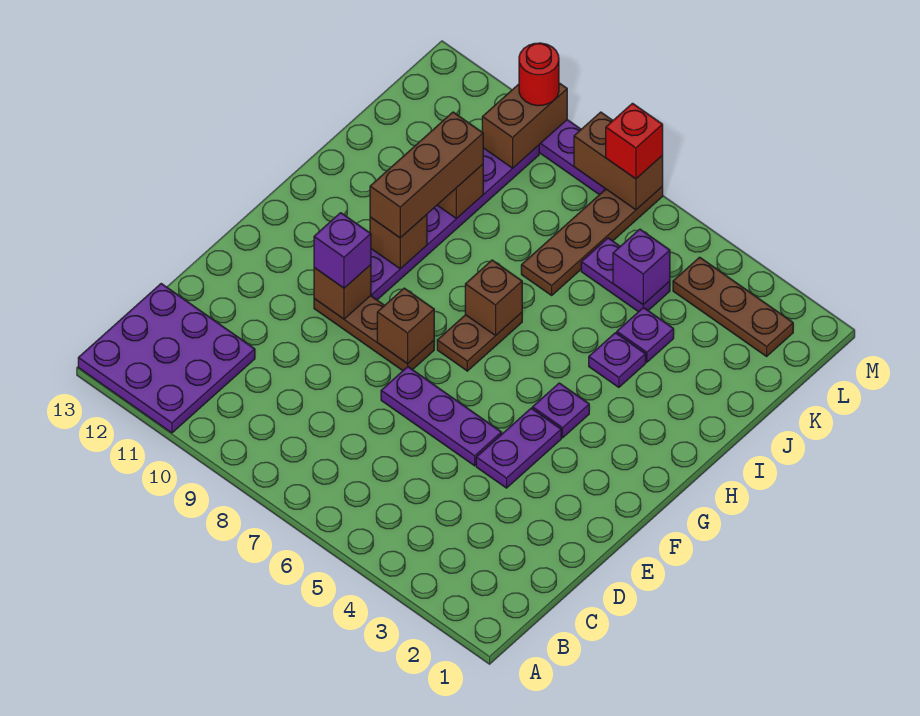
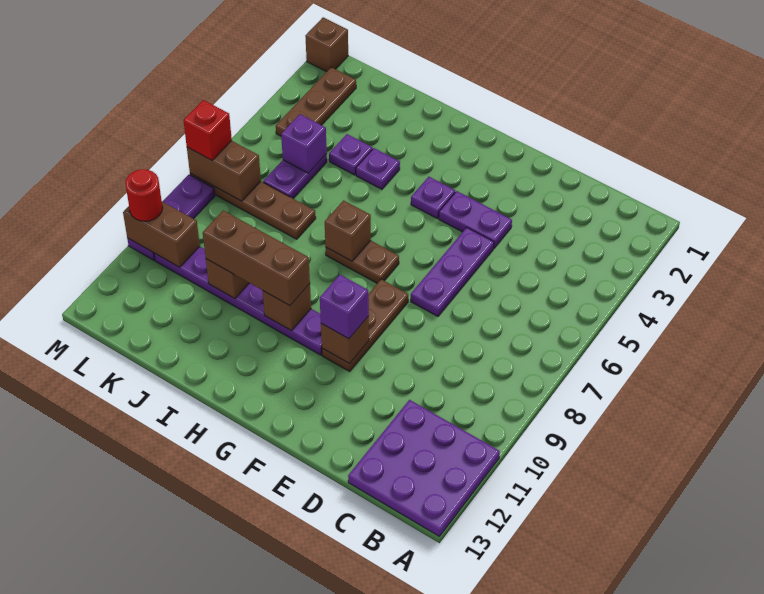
brown 1x1 brick [377,288,434,364] -> brown 1x1 brick moved to [305,17,348,72]
brown 1x2 brick [574,112,663,210] -> brown 1x2 brick turned to [187,141,261,201]

